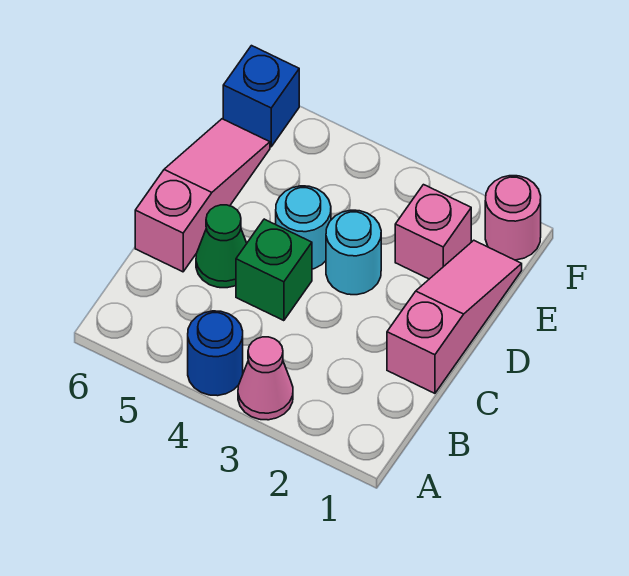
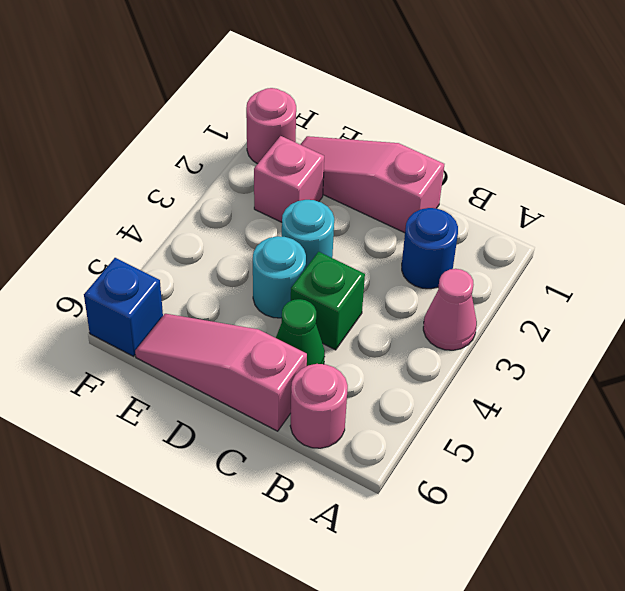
blue 1x1 round brick [188,311,243,396] -> blue 1x1 round brick moved to [402,208,458,289]
none -> pink 1x1 round brick [290,364,348,448]

